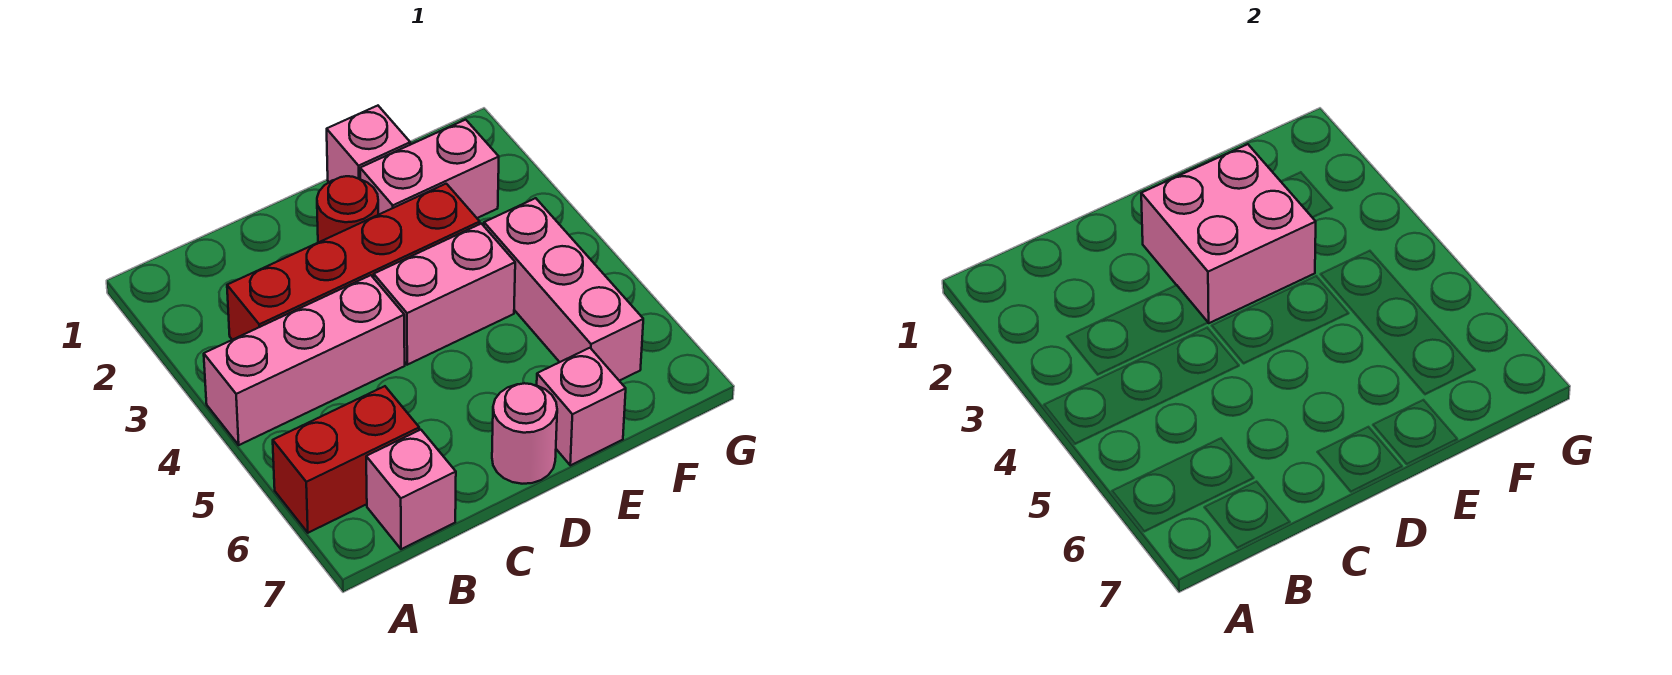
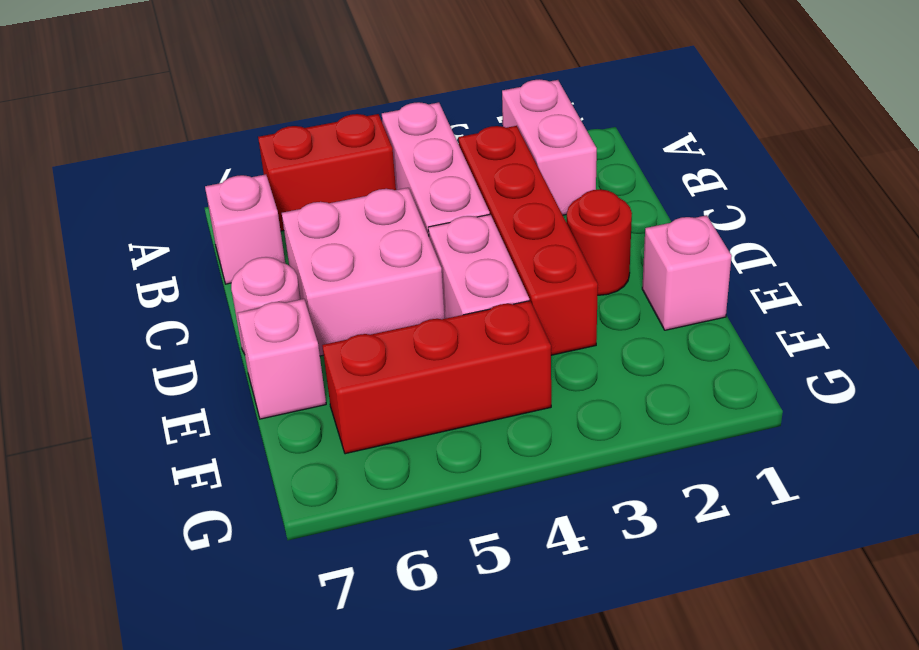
red 1x2 brick [273,386,419,533] -> red 1x2 brick turned to [258,114,396,231]
pink 2x2 brick [1141,144,1316,323] -> pink 2x2 brick moved to [282,188,445,356]
pink 1x2 brick [360,120,499,218] -> pink 1x2 brick moved to [502,79,597,215]
pink 1x3 brick [484,198,643,381] -> red 1x3 brick [322,301,551,454]

